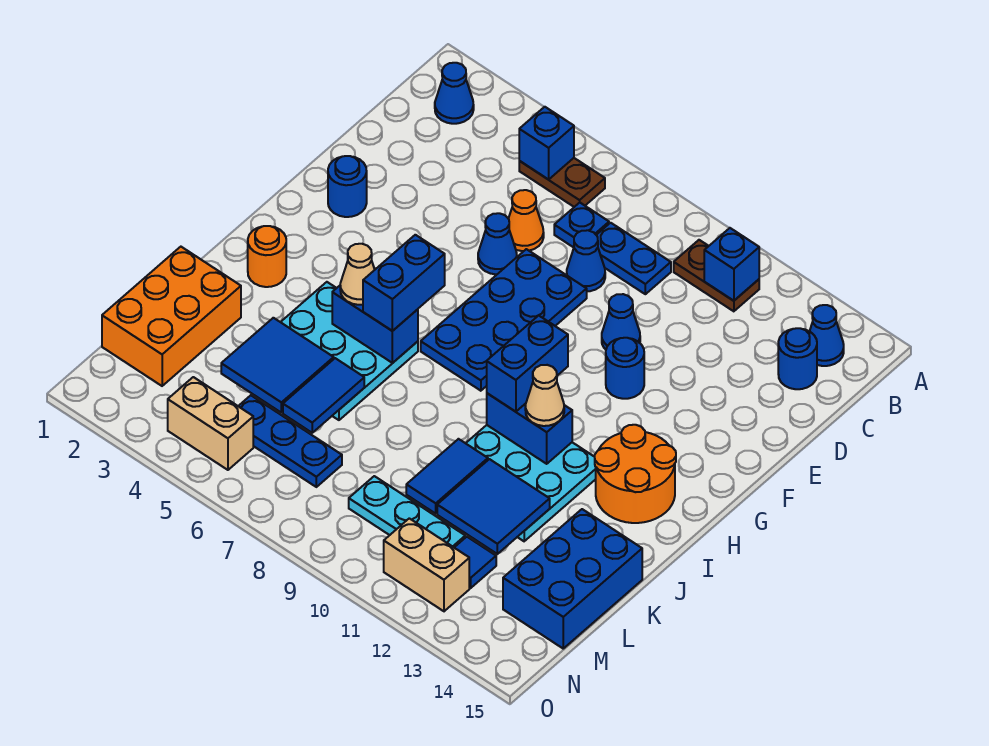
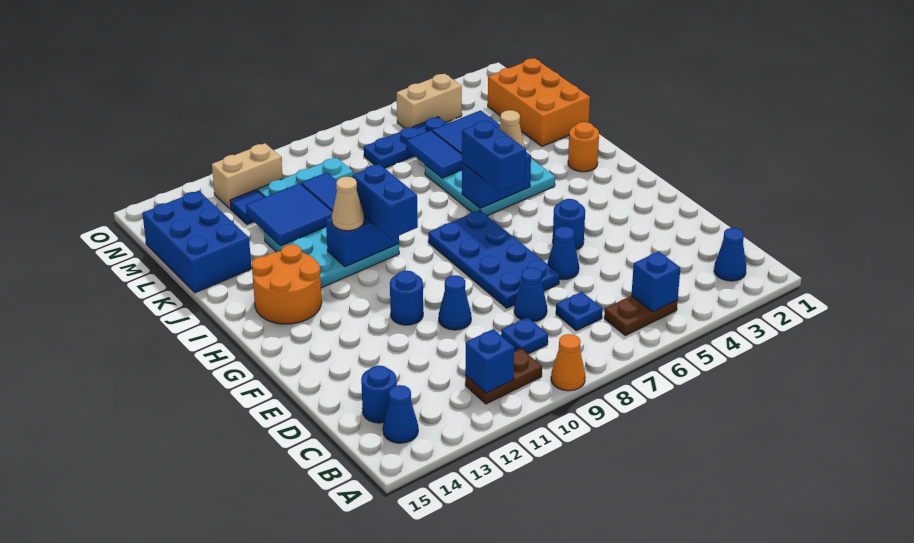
blue 1x2 plate [597,223,671,294] -> blue 1x1 plate [501,317,548,354]
orange 1x1 cone [508,190,544,251] -> orange 1x1 cone moved to [551,334,585,391]
blue 1x1 round brick [328,156,367,217] -> blue 1x1 round brick moved to [553,199,585,250]

